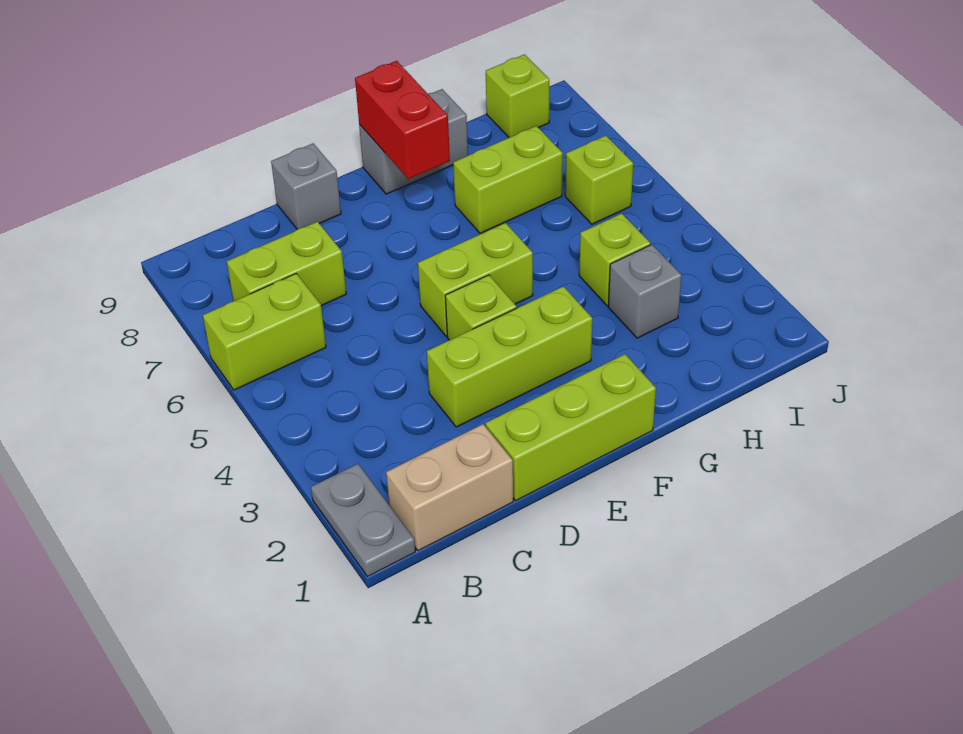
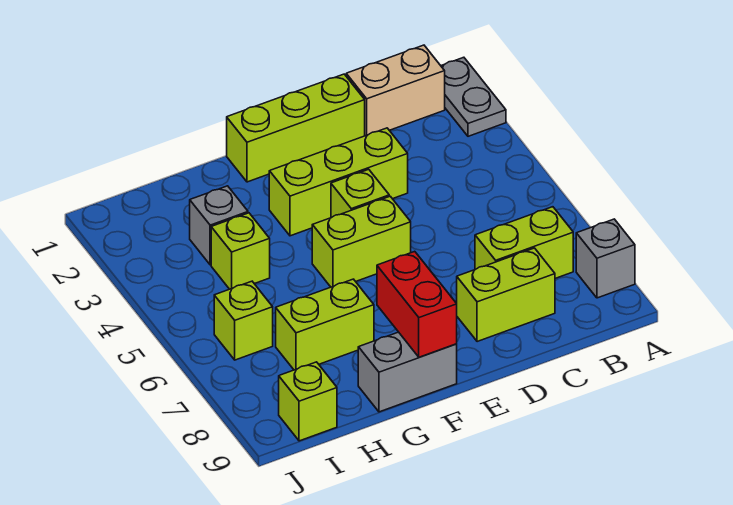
lime 1x2 brick [203,274,326,390] -> lime 1x2 brick moved to [457,248,555,342]
grey 1x1 brick [271,143,341,229] -> grey 1x1 brick moved to [576,219,635,298]

